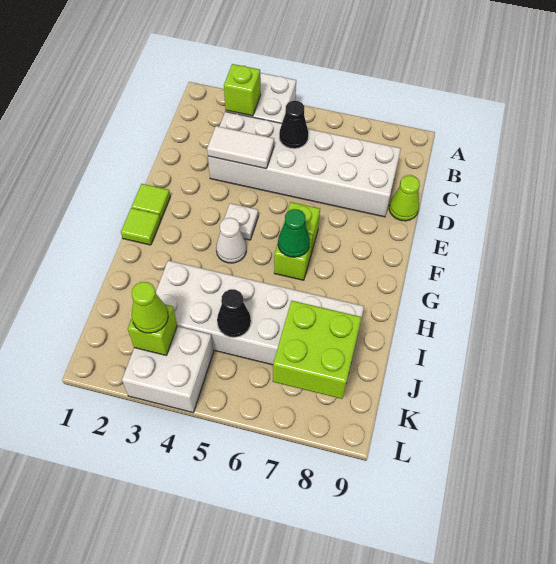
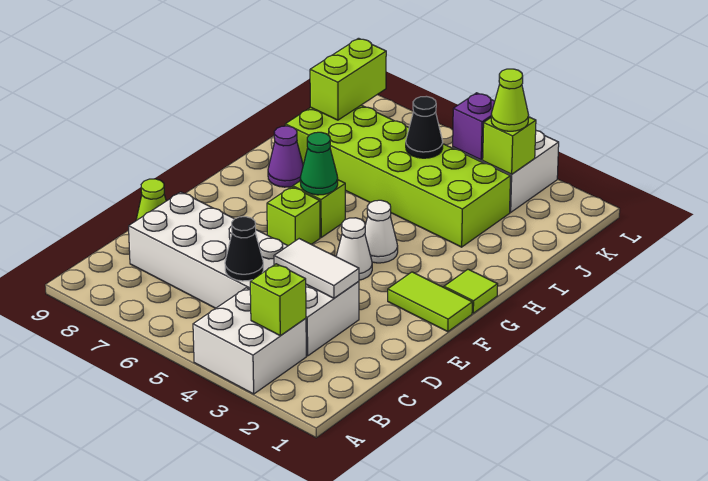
lime 1x1 tile [132,184,170,220] -> lime 1x2 tile [388,272,472,332]
white 1x1 plate [224,203,258,240] -> white 1x1 cone [336,218,372,280]
none -> purple 1x1 cone [268,126,303,187]
white 2x6 brick [156,261,364,365] -> lime 2x6 brick [285,105,511,247]
lime 2x2 brick [273,301,362,399] -> lime 1x2 brick [310,38,386,120]
none -> purple 1x1 brick [453,93,495,160]

